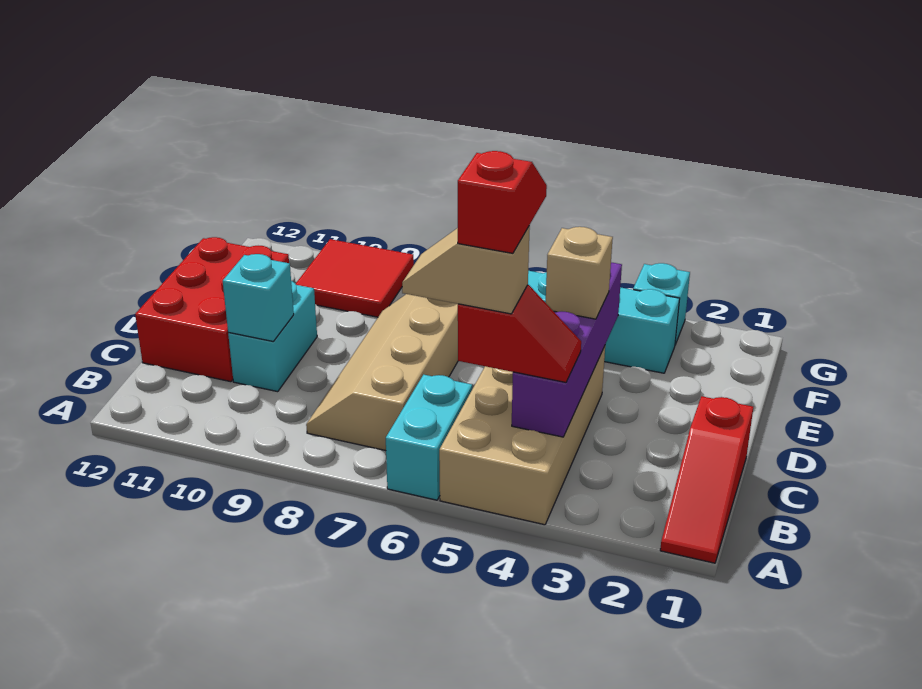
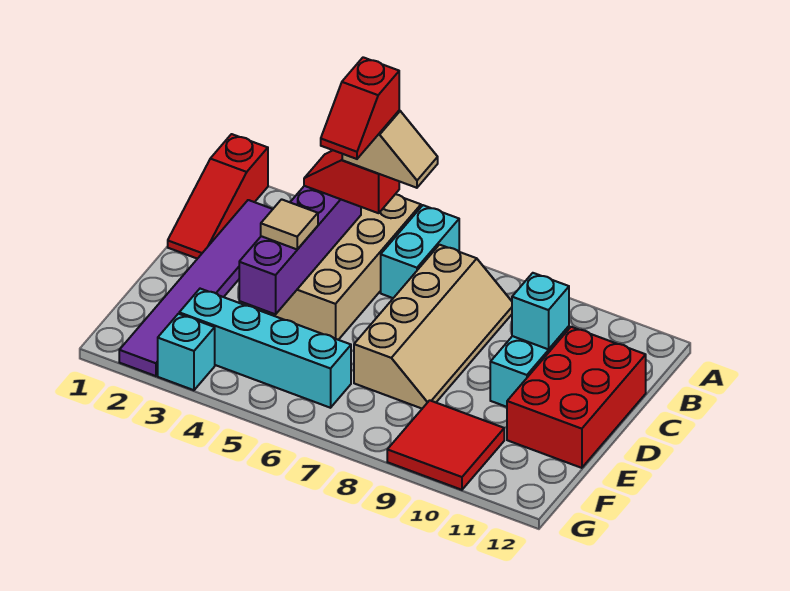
red 1x3 slope [660,396,753,563] -> red 1x3 slope turned to [168,134,268,259]
none -> purple 1x6 tile [119,200,273,376]
tan 1x1 brick [546,227,613,319] -> tan 1x1 tile [261,199,318,249]

